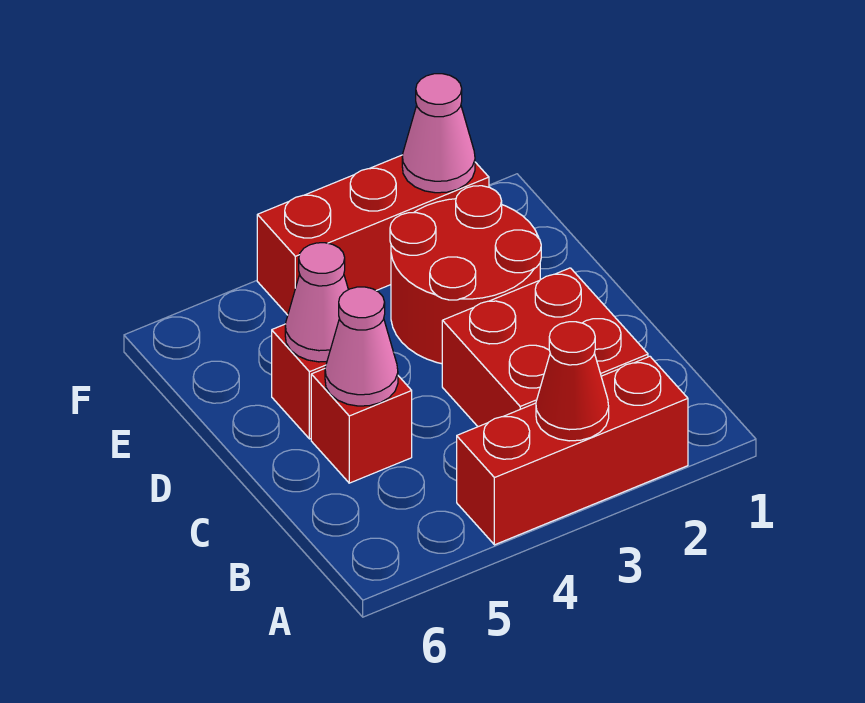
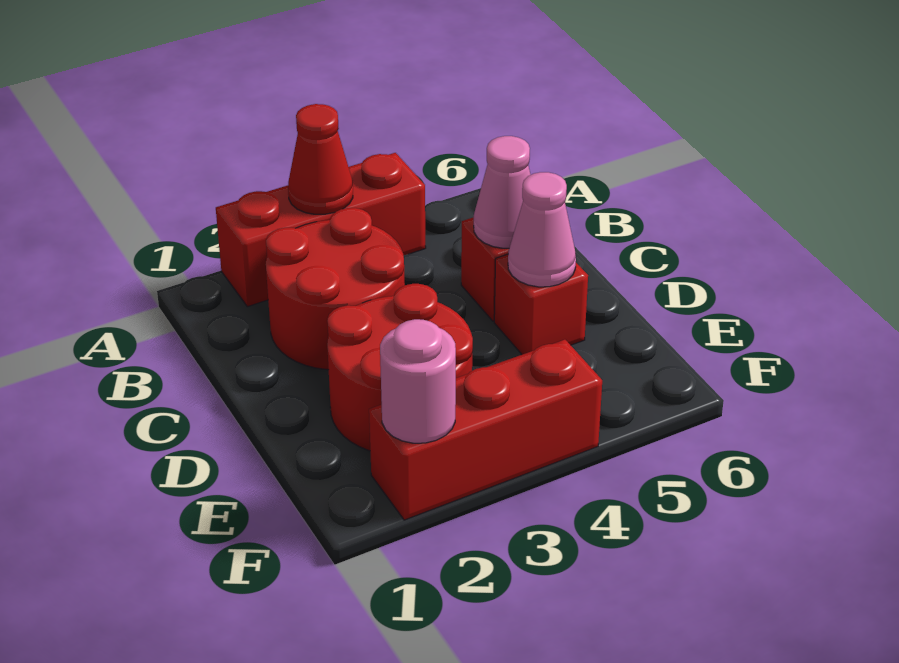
red 2x2 brick [442,268,648,427] -> red 2x2 round brick [266,208,405,370]
pink 1x1 cone [402,74,475,193] -> pink 1x1 round brick [380,319,456,443]

